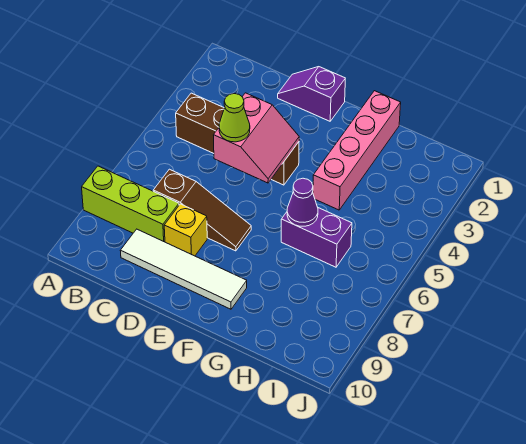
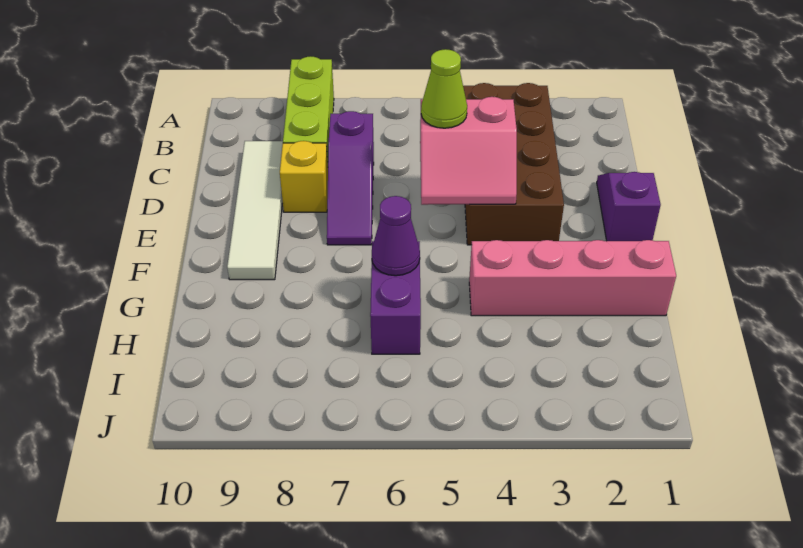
brown 1x4 brick [176,93,299,185] -> brown 2x4 brick [463,83,564,245]
brown 1x3 slope [153,169,251,251] -> purple 1x3 slope [327,111,374,245]

